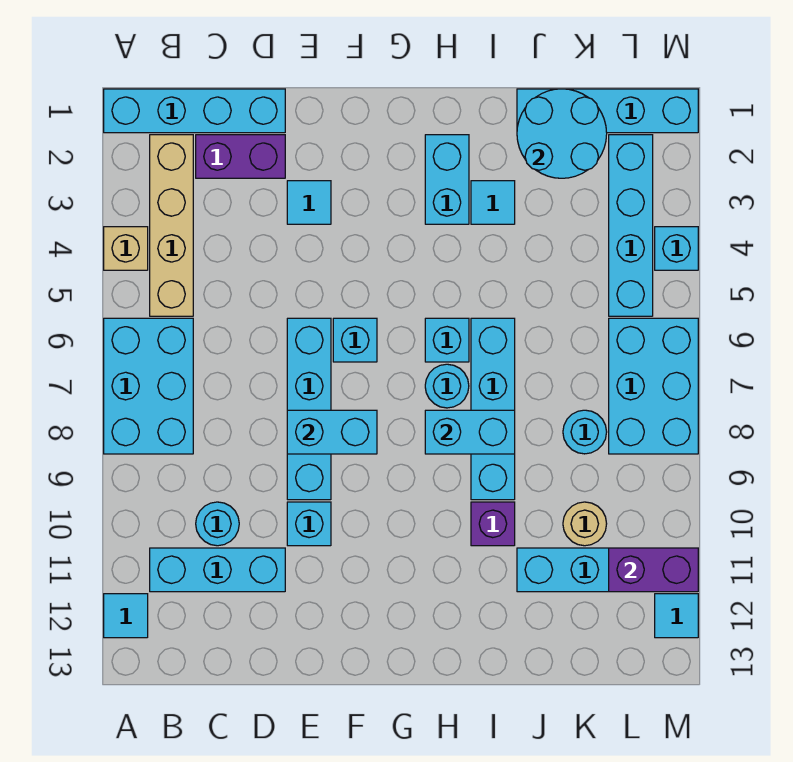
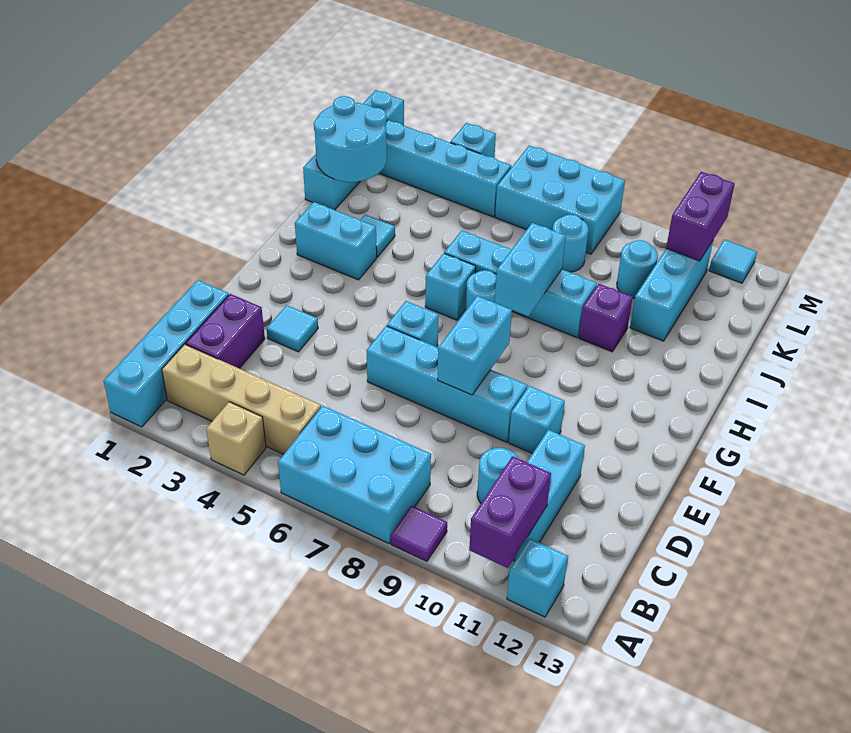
none -> purple 1x1 tile [391,506,447,561]
none -> purple 1x2 brick [469,456,551,568]
cyan 1x1 tile [104,594,148,638] -> cyan 1x1 brick [507,538,568,617]
tan 1x1 round brick [563,502,607,546] -> cyan 1x1 round brick [617,240,658,298]

